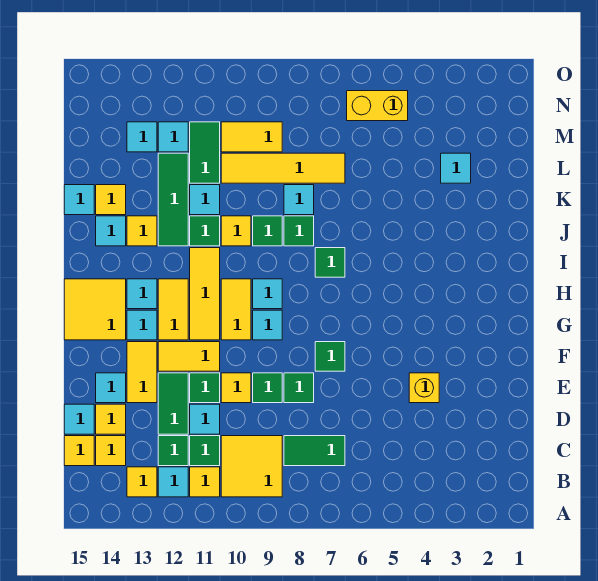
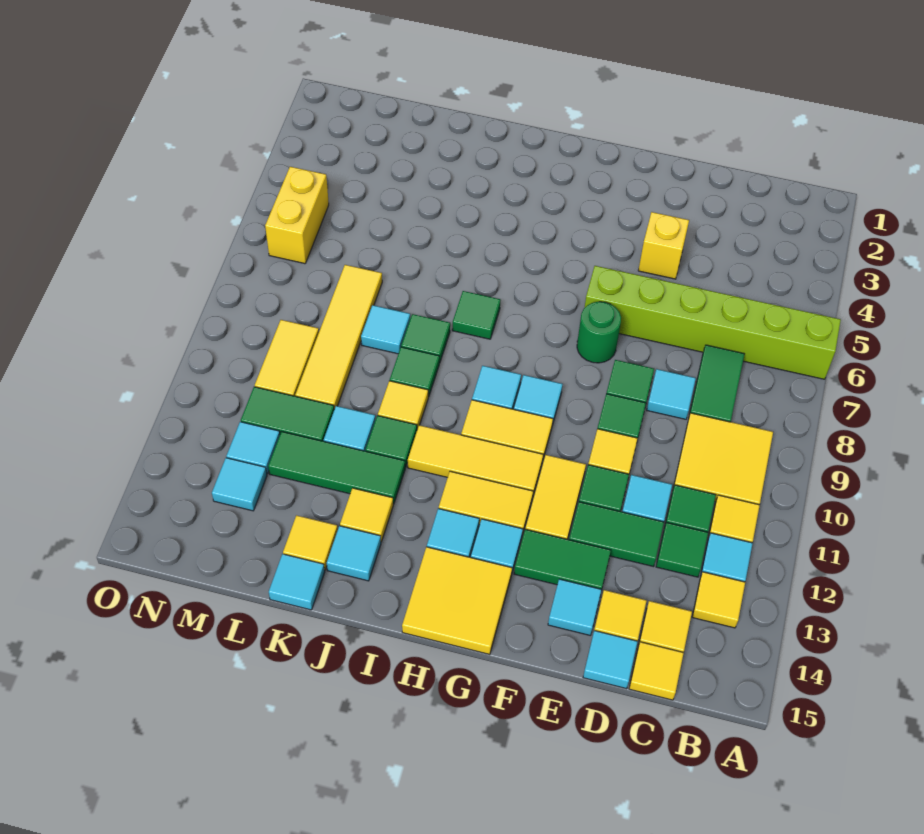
none -> lime 1x6 brick [585,266,841,379]
yellow 1x2 tile [127,342,157,403] -> green 1x2 tile [514,529,611,589]
green 1x1 tile [315,342,345,371] -> green 1x1 round brick [577,302,621,363]
cyan 1x1 tile [441,153,471,183] -> cyan 1x1 tile moved to [647,369,696,419]

